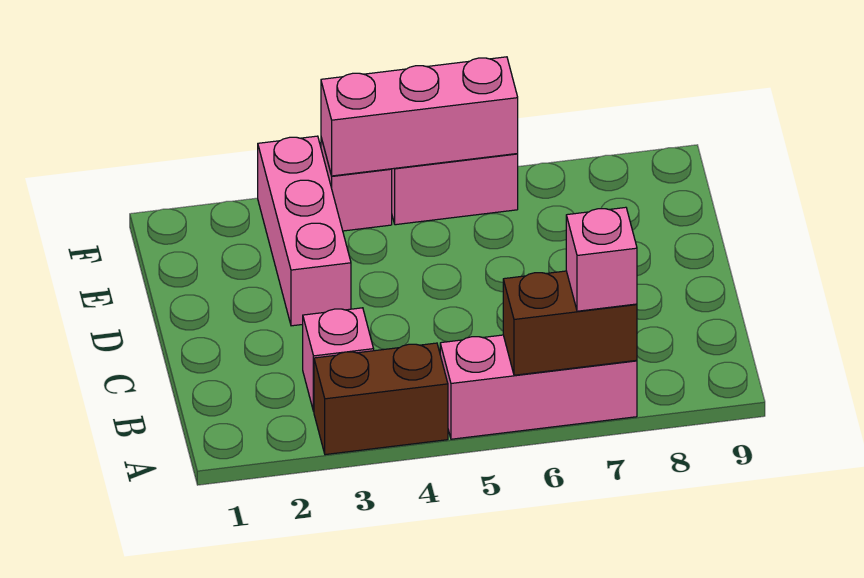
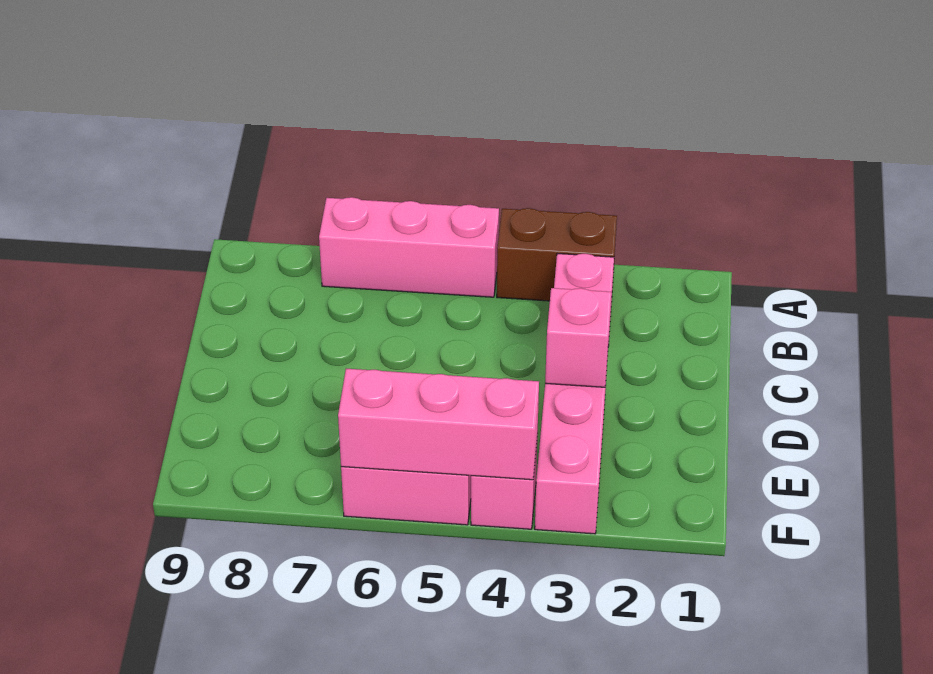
brown 1x2 brick [503,271,637,375] -> none
pink 1x1 brick [566,207,637,311] -> pink 1x1 brick moved to [545,288,611,387]

